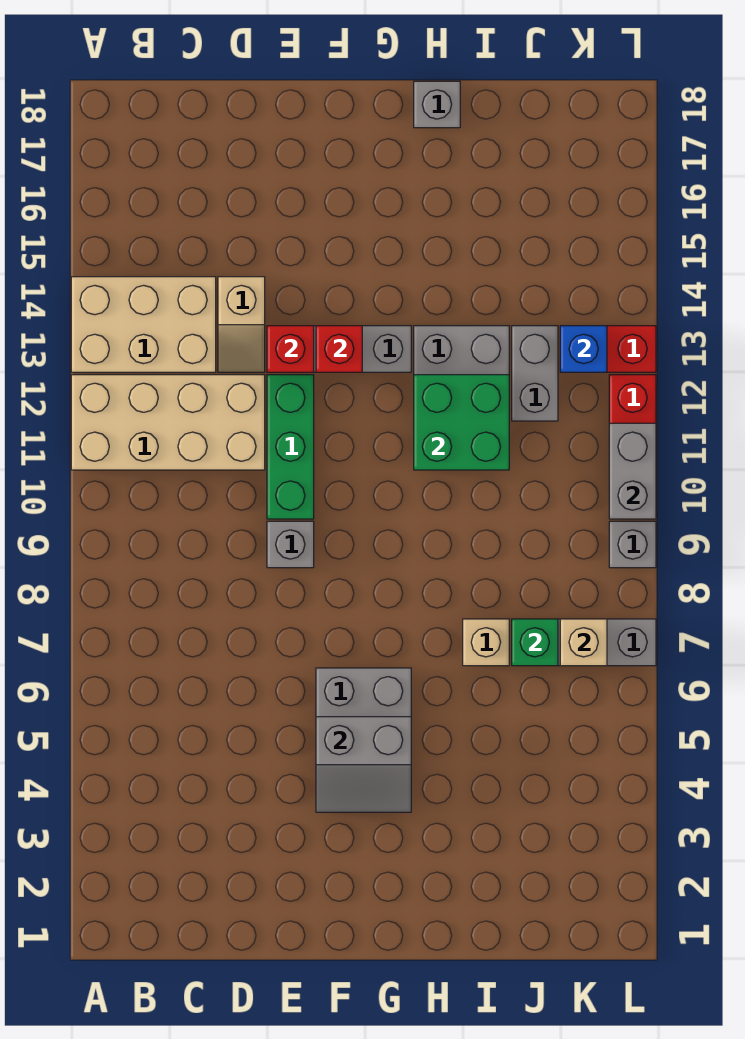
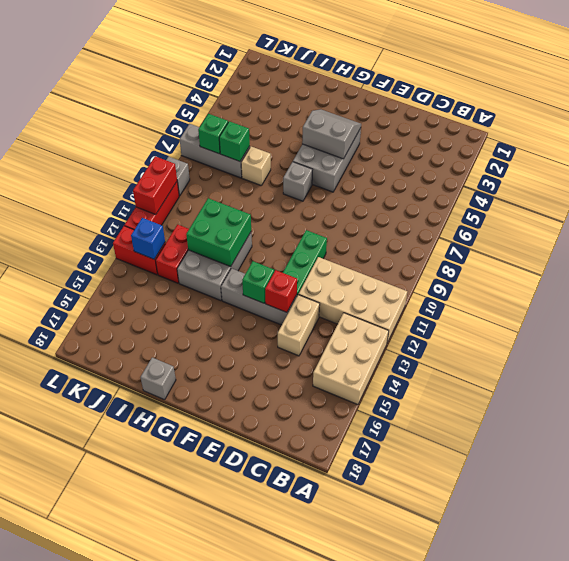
tan 2x3 brick [71,277,216,372] -> tan 2x3 brick turned to [313,313,389,405]
tan 1x2 slope [218,277,265,372] -> tan 1x2 brick [278,295,320,356]
grey 1x1 brick [267,521,314,568] -> grey 1x1 brick moved to [283,162,313,201]
red 1x1 brick [316,326,362,372] -> green 1x1 brick [242,261,274,303]
grey 1x2 brick [512,326,558,421] -> red 1x2 brick [156,225,189,283]
tan 1x1 brick [560,619,607,666] -> green 1x1 brick [198,114,228,154]
grey 1x2 brick [609,423,656,519] -> red 1x2 brick [133,156,177,215]

